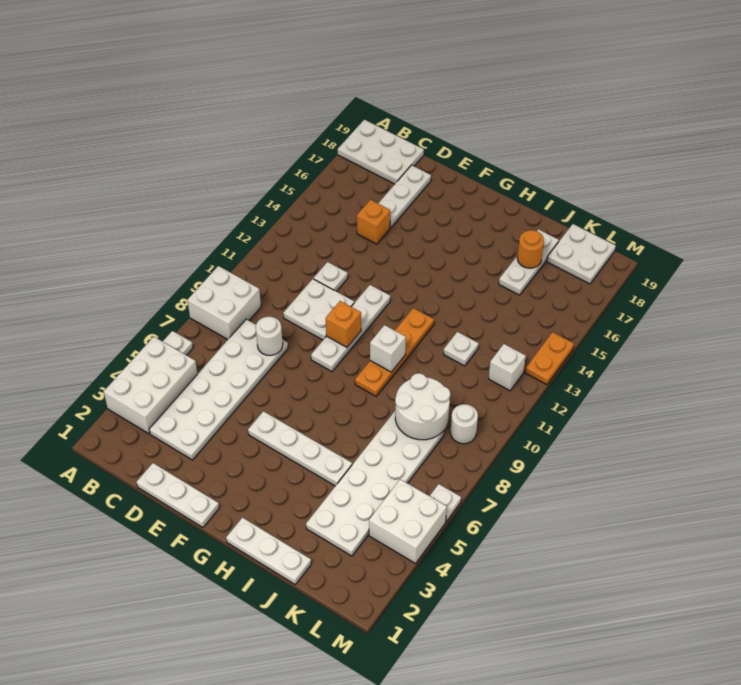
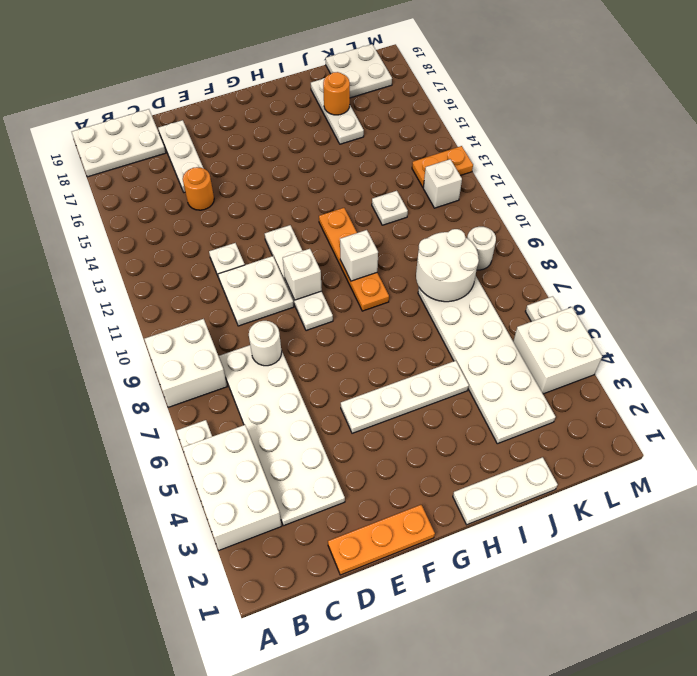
white 1x3 plate [136,463,219,527] -> orange 1x3 plate [328,505,435,575]
orange 1x1 brick [357,200,390,244] -> orange 1x1 round brick [183,167,214,210]
orange 1x1 brick [326,301,361,347] -> white 1x1 brick [283,249,322,300]
orange 1x2 plate [525,332,574,385] -> orange 1x2 plate turned to [412,146,473,187]

